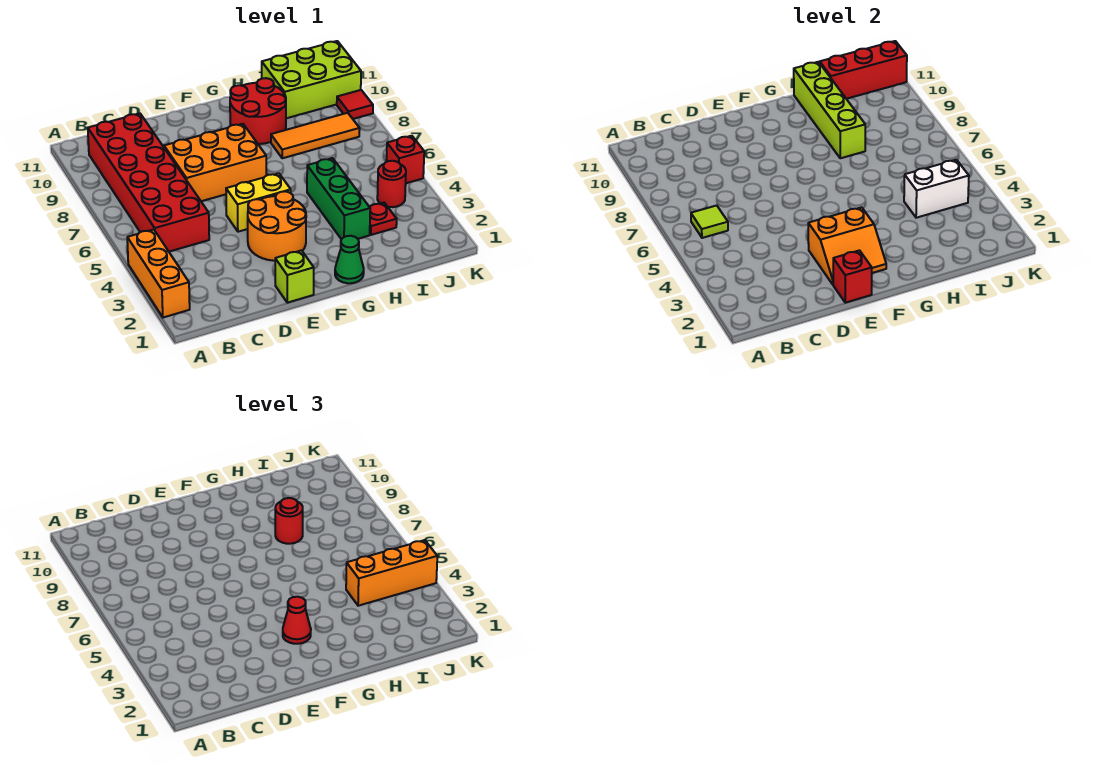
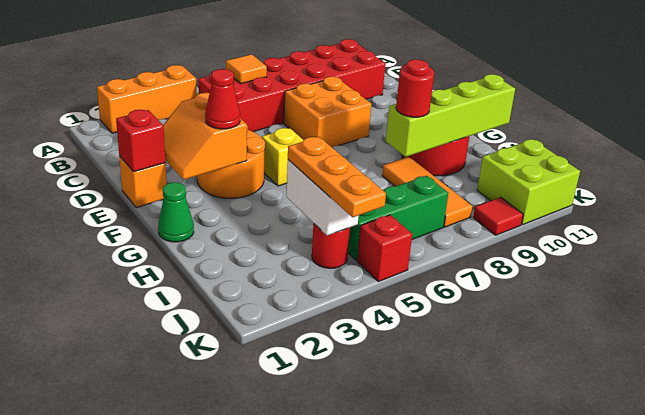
lime 1x1 tile [691,206,728,238] -> orange 1x1 tile [226,54,267,84]
orange 2x3 brick [164,124,266,201] -> orange 2x2 brick [284,77,371,147]
lime 1x1 brick [275,250,314,303] -> orange 1x1 brick [119,156,167,208]
yellow 1x2 brick [226,173,291,232] -> yellow 1x1 brick [262,128,303,186]
green 1x3 brick [307,158,370,239] -> green 1x3 brick moved to [348,176,448,260]
red 1x1 plate [370,203,397,235] -> none
orange 1x3 brick [346,540,437,606] -> orange 1x3 plate [288,137,386,217]
lime 2x3 brick [262,41,361,118] -> lime 2x2 brick [477,139,580,225]
red 1x3 brick [820,41,907,99] -> none

